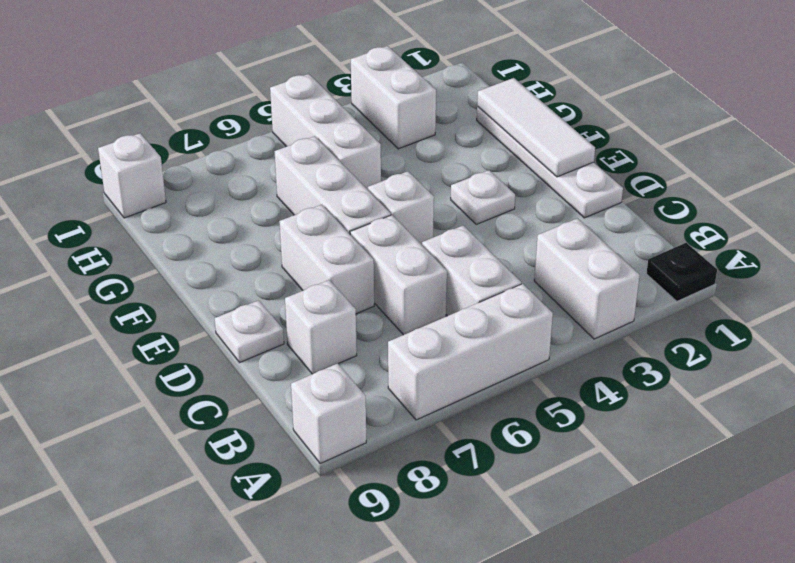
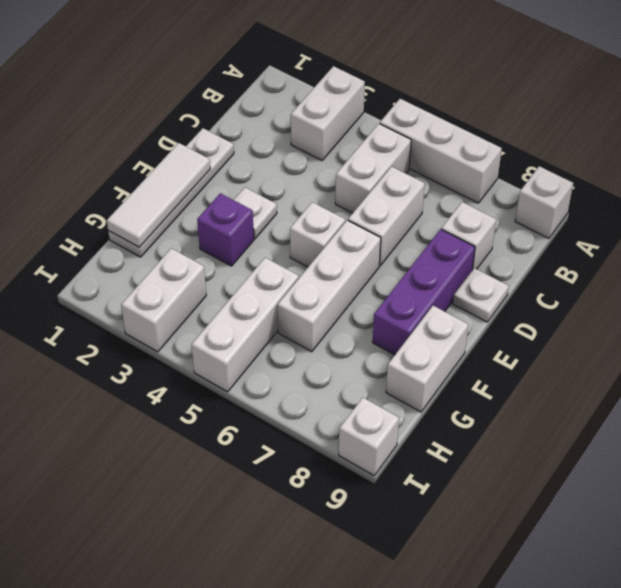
black 1x1 plate [646,243,717,301] -> none
white 1x2 brick [279,205,374,314] -> white 1x2 brick moved to [386,306,468,412]
none -> purple 1x3 brick [373,229,475,355]
none -> purple 1x1 brick [197,193,254,266]

